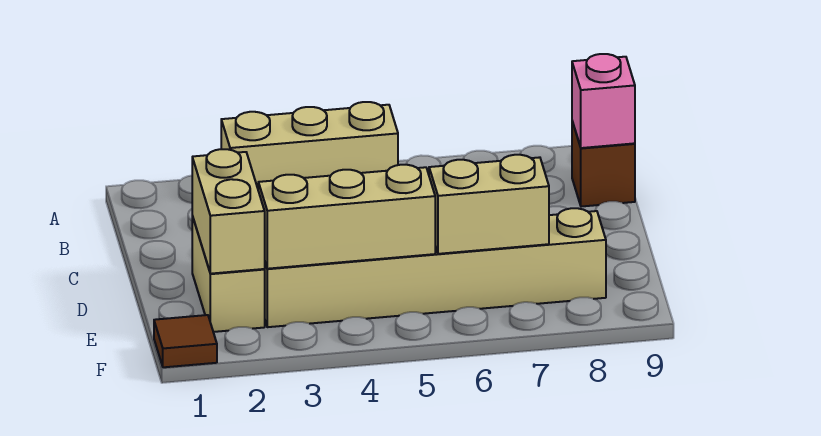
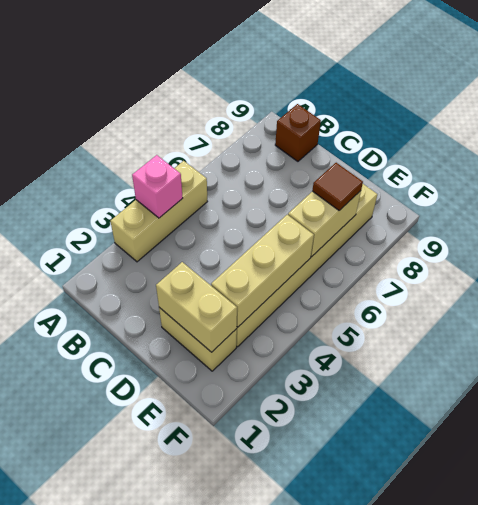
pink 1x1 brick [572,54,635,148] -> pink 1x1 brick moved to [132,155,183,218]
brown 1x1 tile [154,315,217,367] -> brown 1x1 tile moved to [312,163,363,210]

